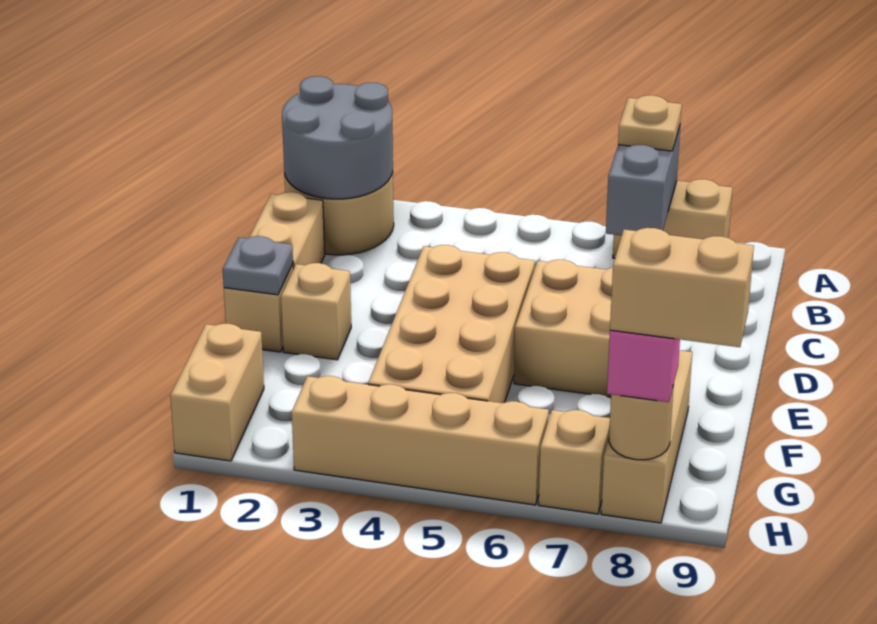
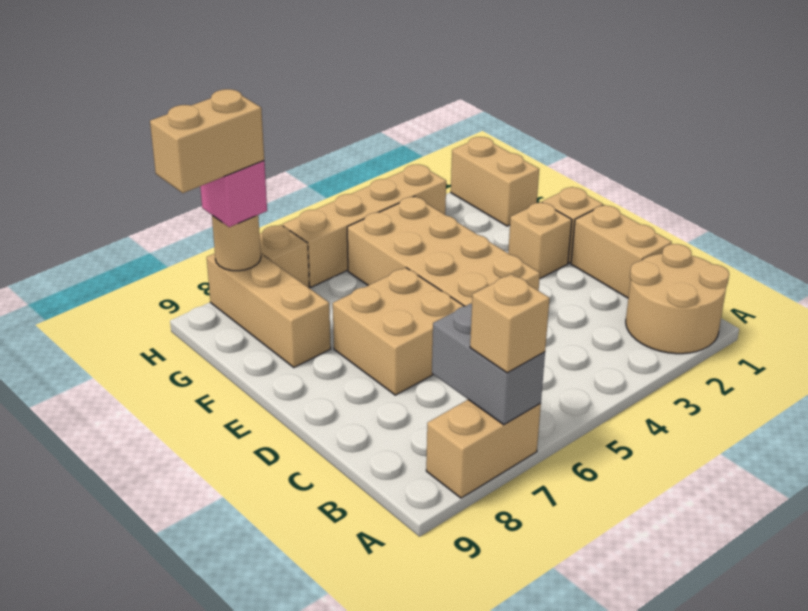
grey 2x2 round brick [282,76,393,199] -> none
tan 1x1 plate [618,95,682,151] -> tan 1x1 brick [470,274,550,373]
grey 1x1 plate [223,236,293,295] -> none

